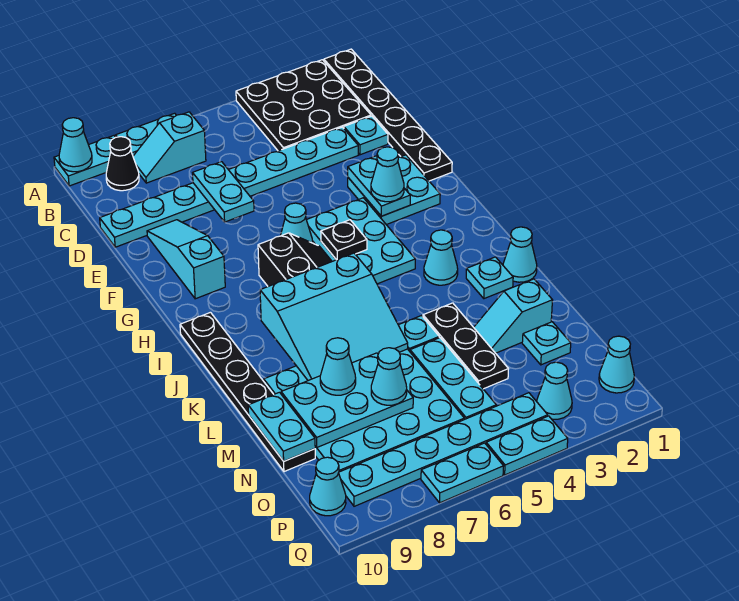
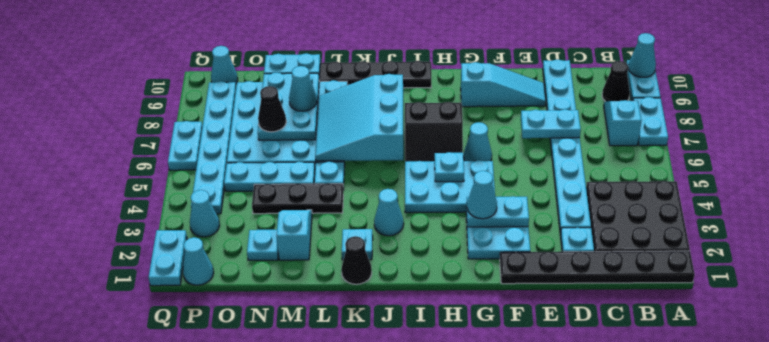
black 1x1 plate [321,220,367,260] -> cyan 1x1 plate [435,152,464,182]
cyan 1x1 cone [503,227,537,282] -> black 1x1 cone [341,236,372,284]
cyan 1x1 cone [371,348,407,405] -> black 1x1 cone [258,86,286,132]
cyan 1x2 plate [486,416,568,475] -> cyan 1x2 plate moved to [148,230,187,286]

